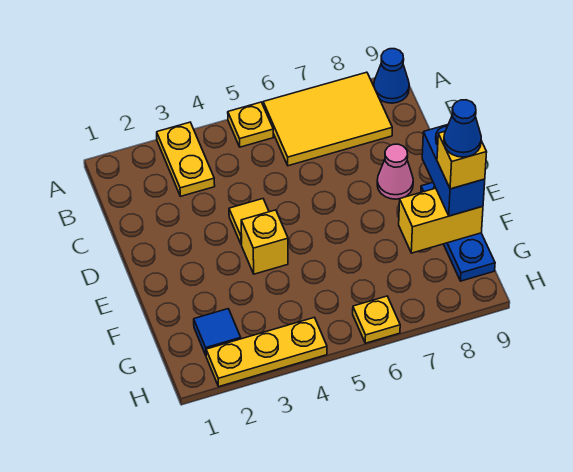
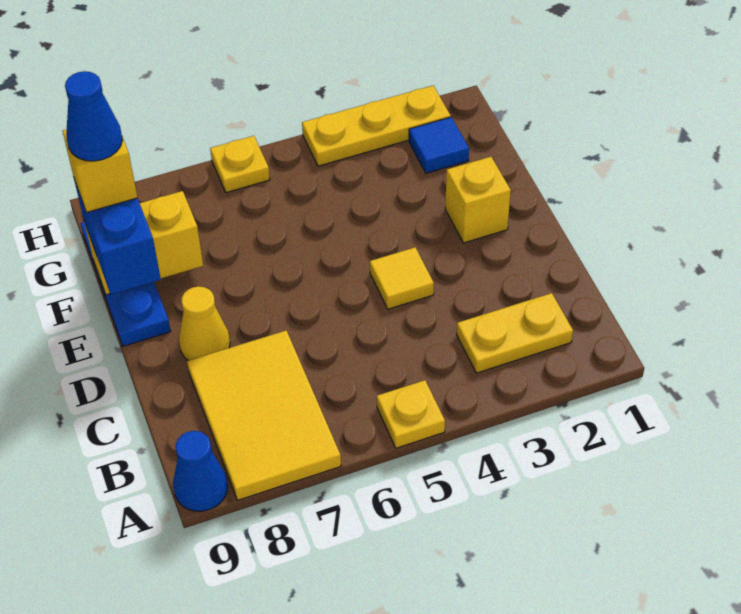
yellow 1x2 plate [157,122,215,196] -> yellow 1x2 plate turned to [457,293,573,373]
yellow 2x3 tile [263,72,392,166] -> yellow 2x3 tile turned to [187,331,341,500]
pink 1x1 cone [377,144,413,199] -> yellow 1x1 cone [179,286,230,361]
yellow 1x1 brick [241,210,288,274] -> yellow 1x1 brick moved to [445,157,511,243]

